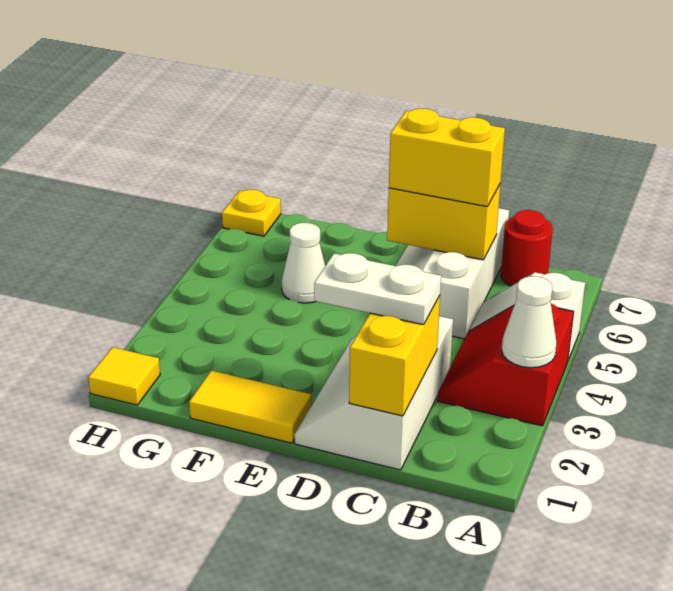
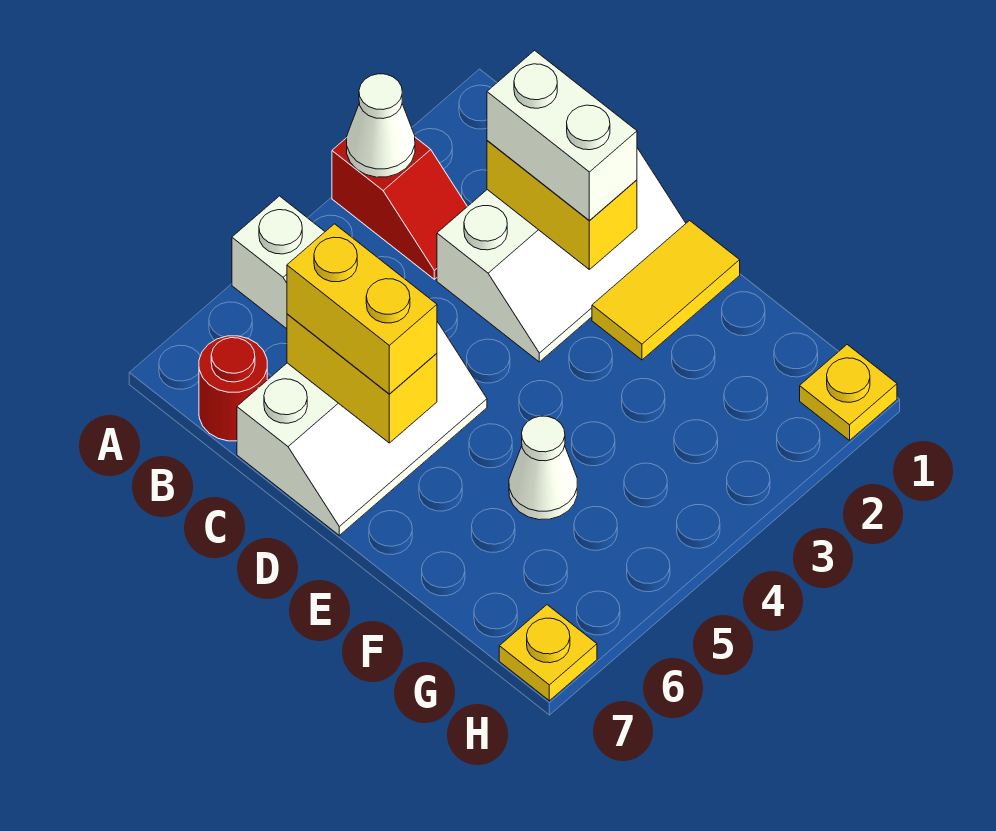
red 2x2 slope [438,304,573,426] -> red 1x2 slope [332,137,467,279]
yellow 1x2 brick [349,296,440,416] -> yellow 1x2 brick turned to [487,141,637,269]
white 1x2 plate [314,253,441,325] -> white 1x2 brick [487,50,637,220]
yellow 1x2 tile [189,370,311,443] -> yellow 1x2 tile turned to [592,221,740,360]
yellow 1x1 tile [88,347,160,405] -> yellow 1x1 plate [800,345,897,440]

